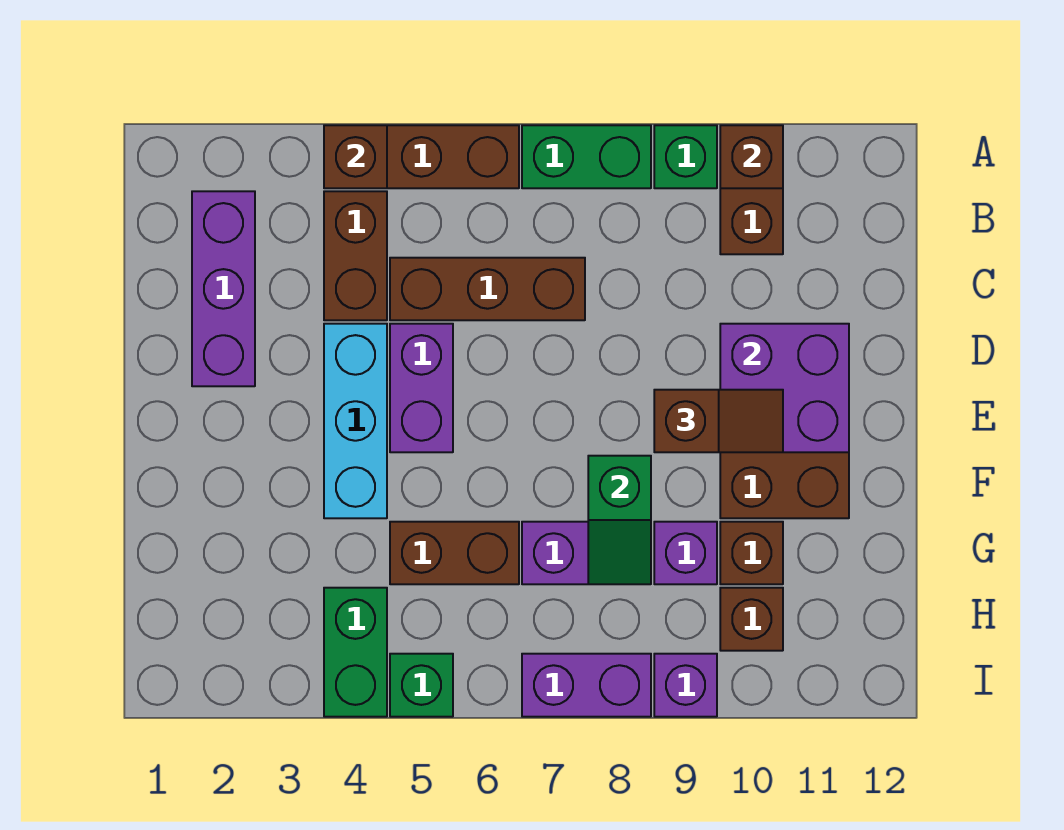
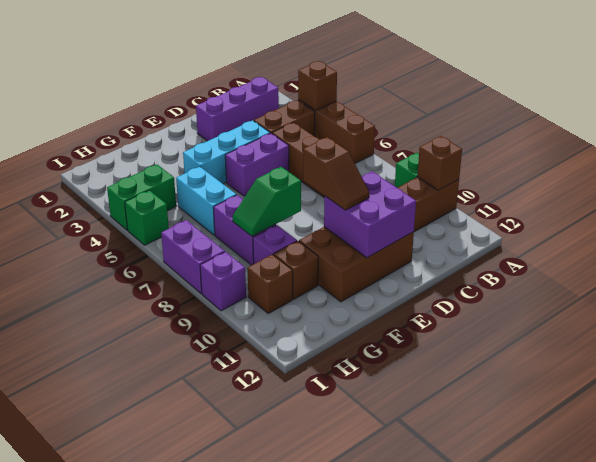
green 1x2 brick [522,125,651,188] -> none
brown 1x2 brick [390,522,519,584] -> cyan 1x2 brick [176,167,236,235]

